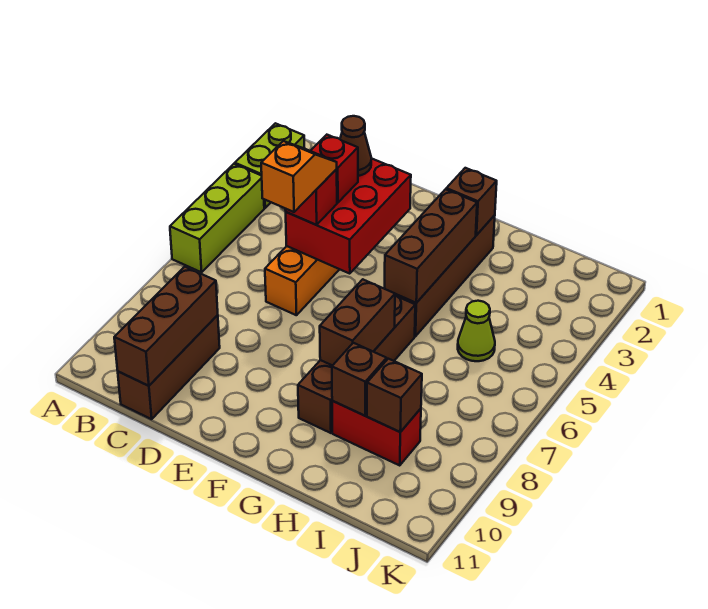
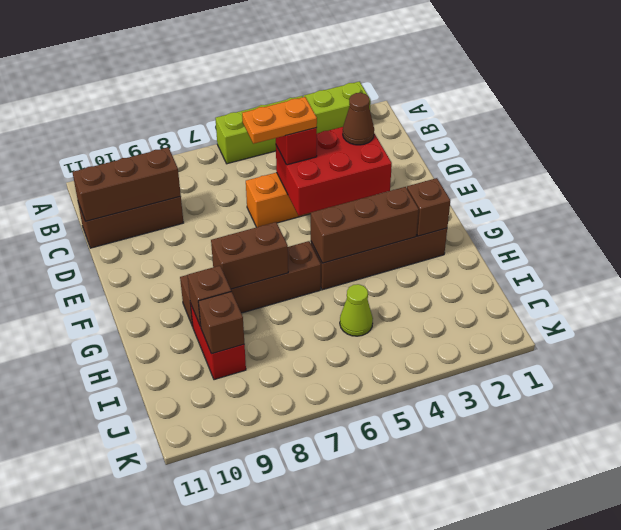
red 1x1 brick [311,135,358,203] -> none
orange 1x2 slope [261,141,337,212] -> orange 1x2 plate [242,97,317,144]

